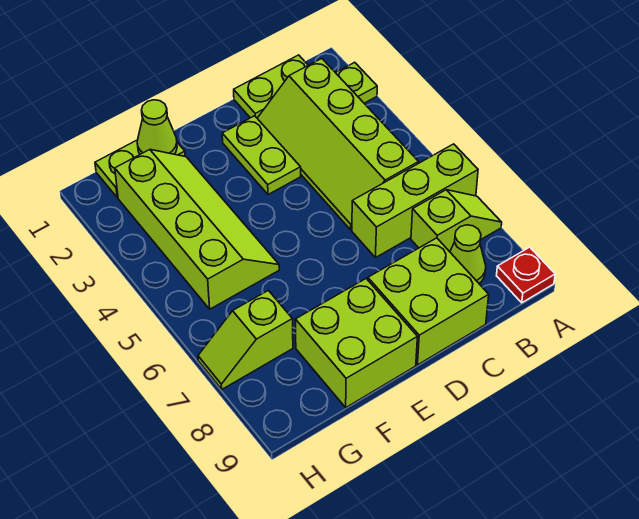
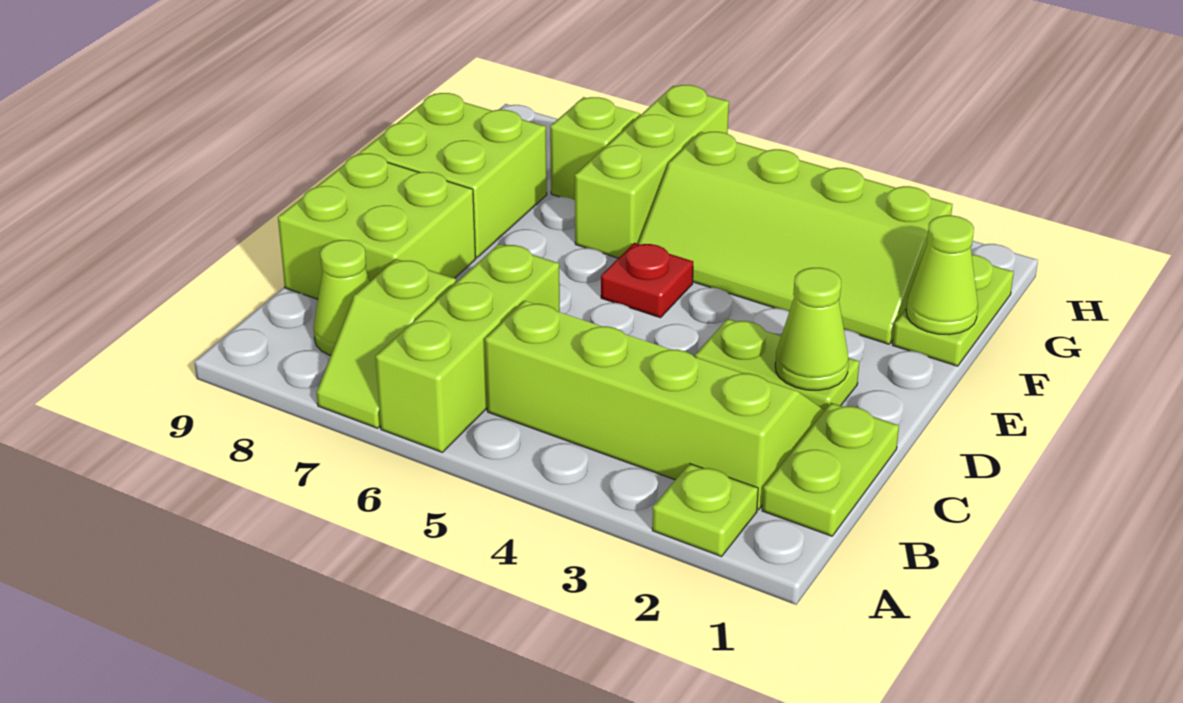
red 1x1 plate [497,247,555,303] -> red 1x1 plate moved to [601,243,693,318]
none -> lime 1x1 cone [775,268,849,390]
none -> lime 1x3 brick [575,85,729,258]

